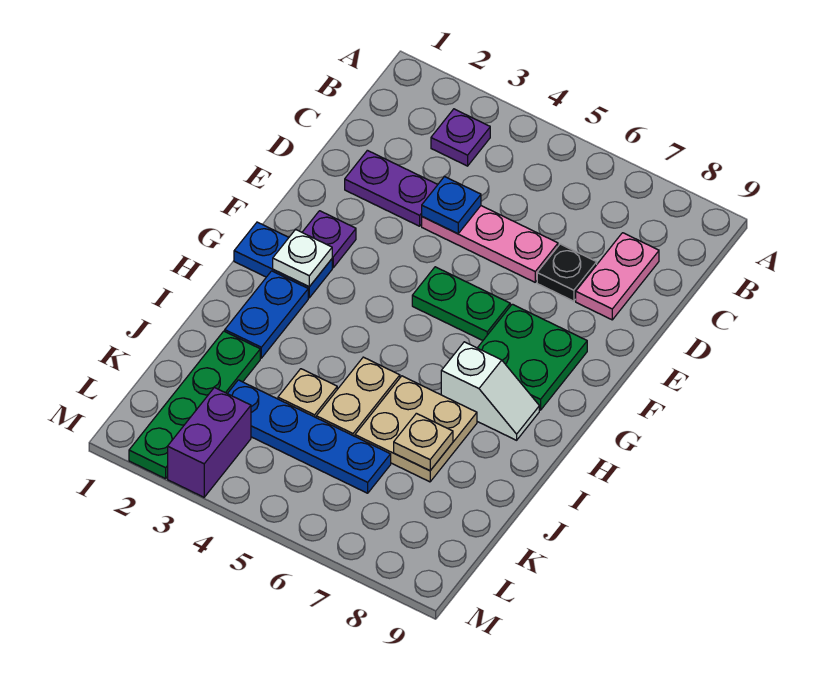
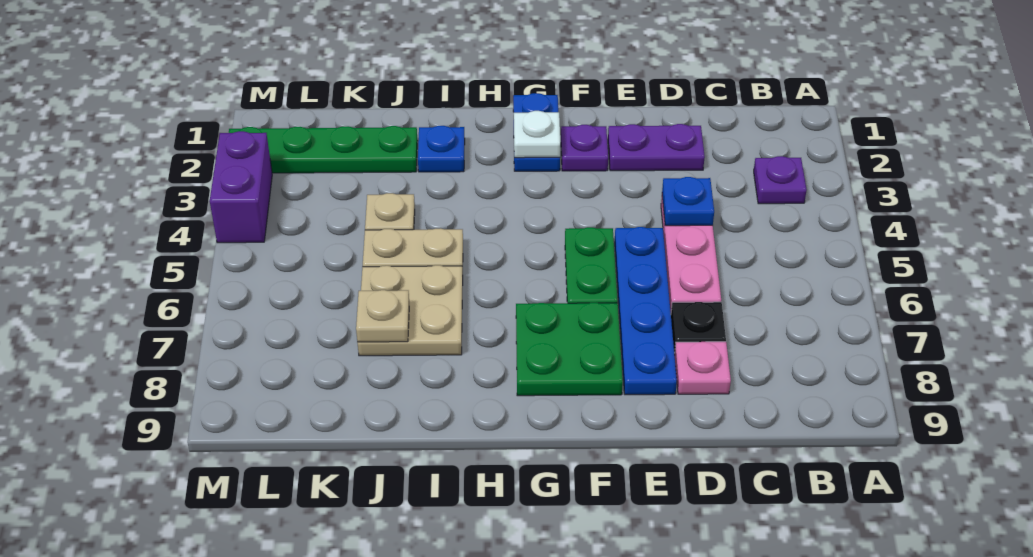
pink 1x2 plate [576,233,659,320] -> pink 1x1 plate [674,342,731,394]
purple 1x2 plate [345,150,438,226] -> purple 1x2 plate turned to [608,124,705,171]
blue 1x2 plate [225,271,308,358] -> blue 1x1 plate [418,126,465,172]
white 1x2 slope [441,342,539,440] -> none
blue 1x4 plate [227,380,391,493] -> blue 1x4 plate moved to [615,227,677,395]
purple 1x2 brick [168,388,251,497] -> purple 1x2 brick turned to [210,131,272,243]

